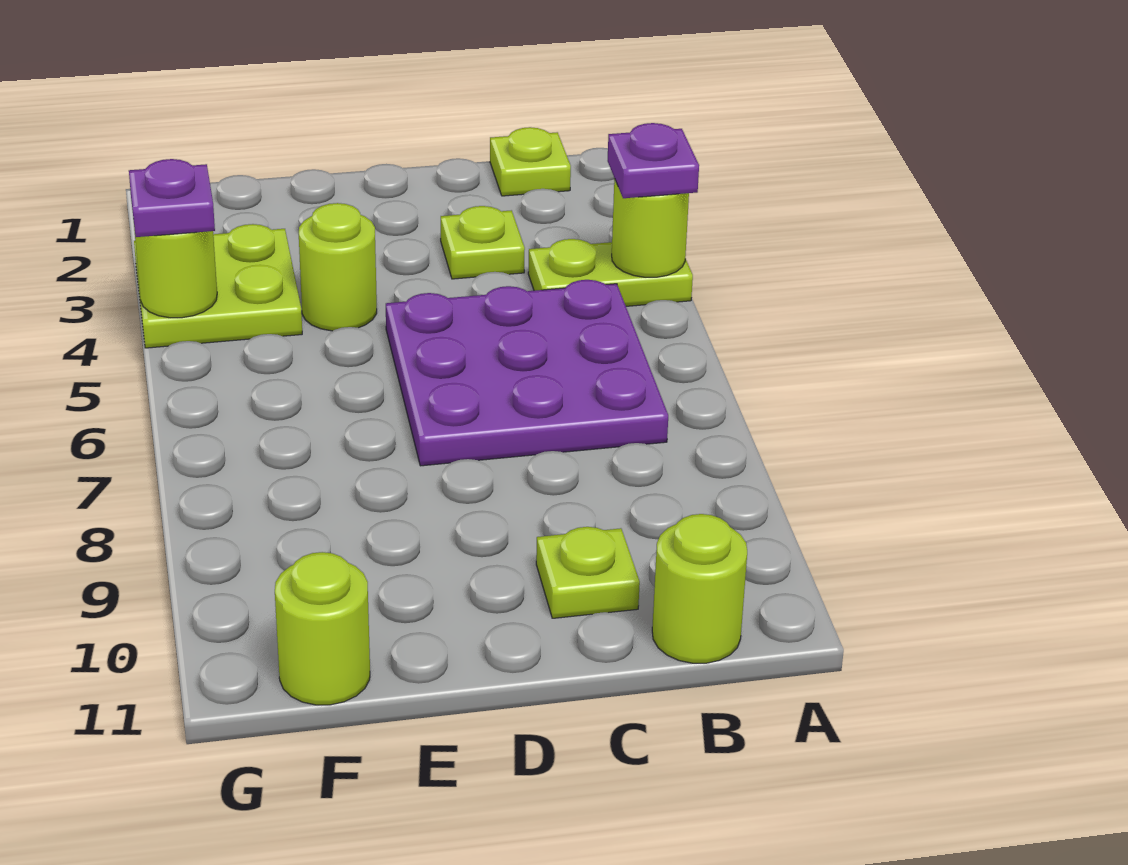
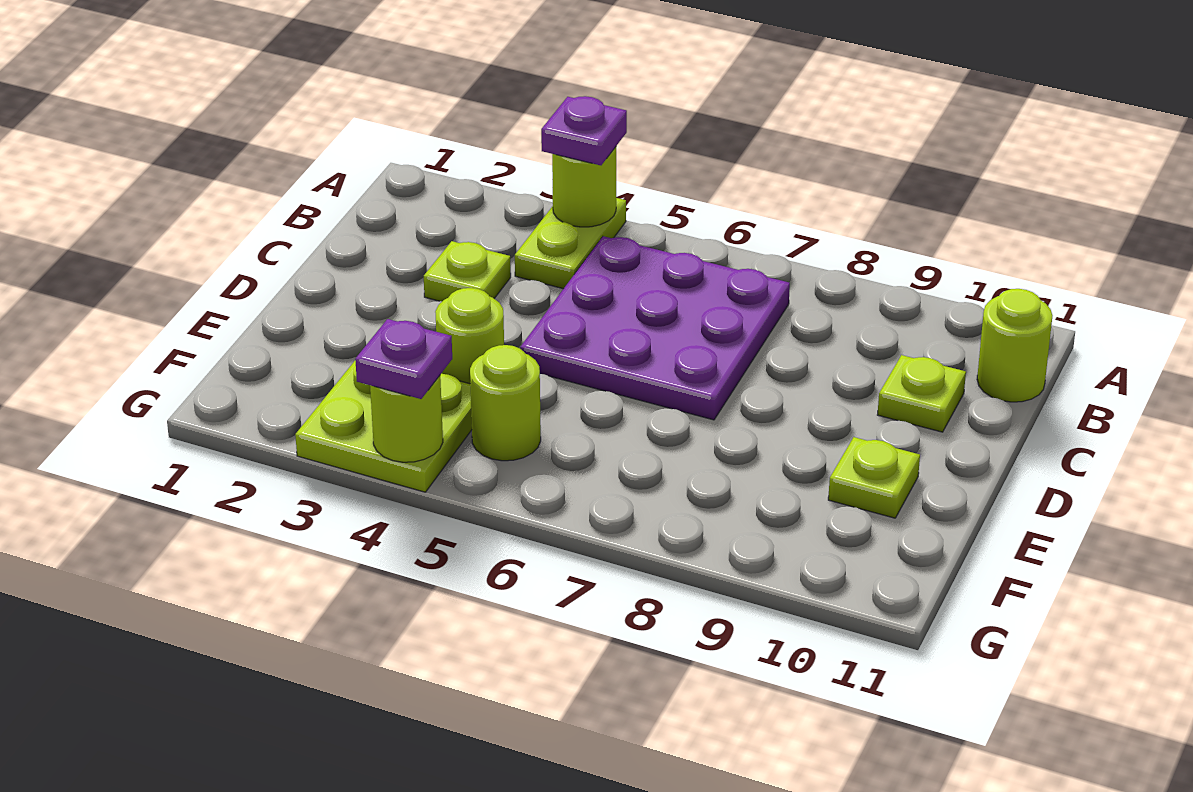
lime 1x1 plate [490,127,571,196] -> lime 1x1 plate moved to [828,437,920,518]
lime 1x1 round brick [275,552,370,705] -> lime 1x1 round brick moved to [470,345,541,461]

